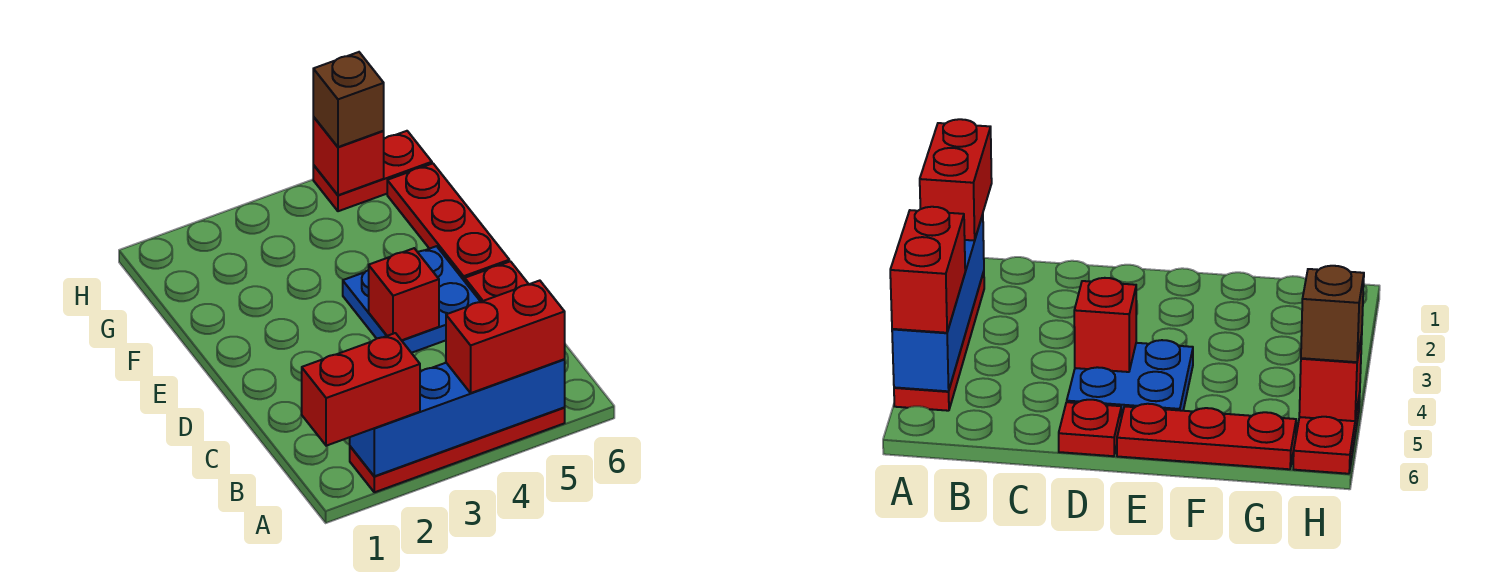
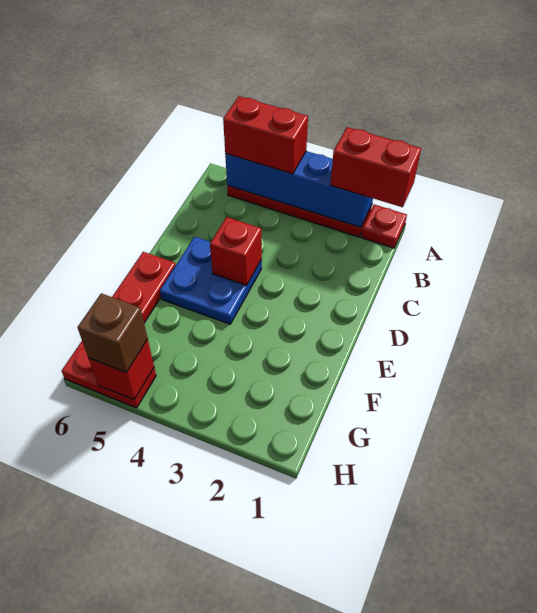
red 1x1 plate [465,261,529,302] -> red 1x1 plate moved to [361,204,407,248]

